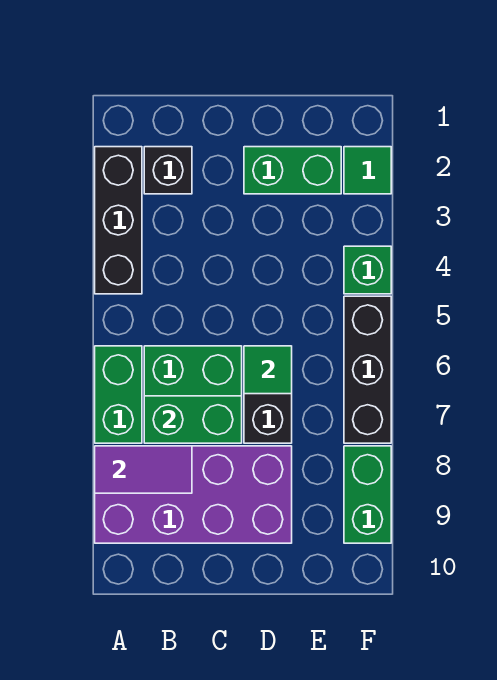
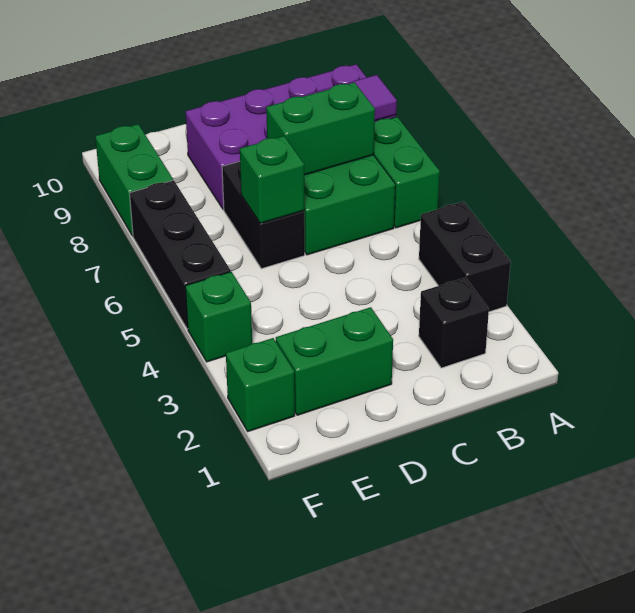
black 1x3 brick [95,147,142,294] -> black 1x2 brick [419,202,511,312]
green 1x1 tile [244,346,292,394] -> green 1x1 brick [240,136,304,223]
green 1x1 tile [344,147,391,194] -> green 1x1 brick [226,338,295,431]

